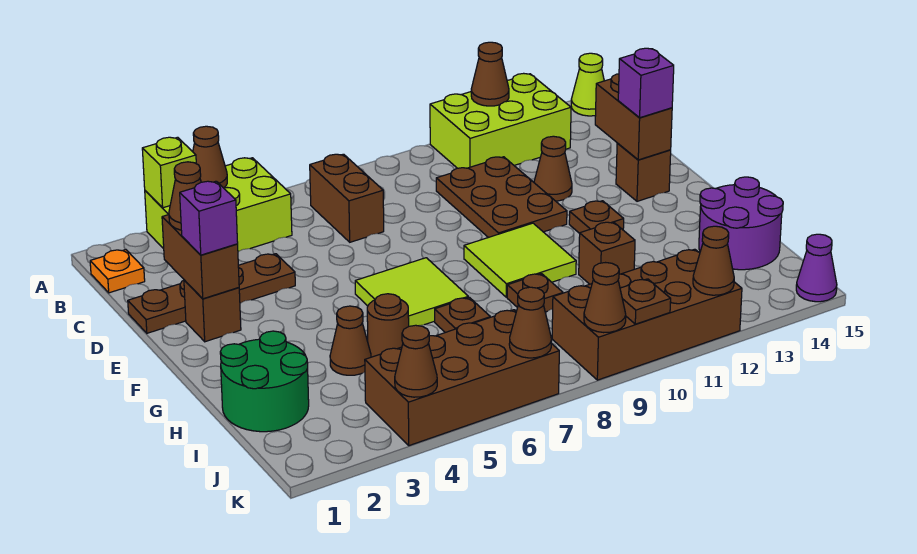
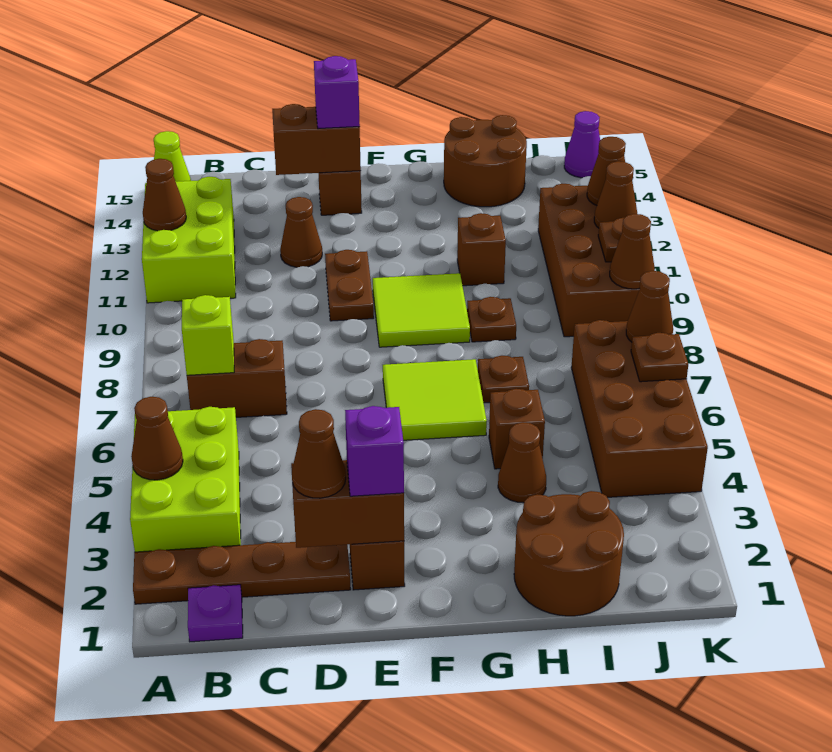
lime 1x1 brick [142,137,196,208] -> lime 1x1 brick moved to [182,295,234,375]
orange 1x1 plate [90,250,145,293] -> purple 1x1 plate [188,585,243,642]
brown 2x3 plate [436,157,567,238] -> brown 1x2 plate [325,250,374,321]
brown 1x4 plate [128,254,295,333] -> brown 1x4 plate turned to [133,542,351,604]
brown 1x1 plate [569,201,624,233] -> brown 1x1 plate moved to [631,333,688,382]
green 2x2 round brick [220,331,309,432] -> brown 2x2 round brick [514,491,624,616]
brown 1x1 round brick [367,294,409,357] -> brown 1x1 brick [489,389,545,469]
purple 2x2 round brick [699,177,783,270] -> brown 2x2 round brick [444,115,527,207]
brown 1x1 cone [395,325,437,397] -> brown 1x1 cone moved to [594,161,637,228]

